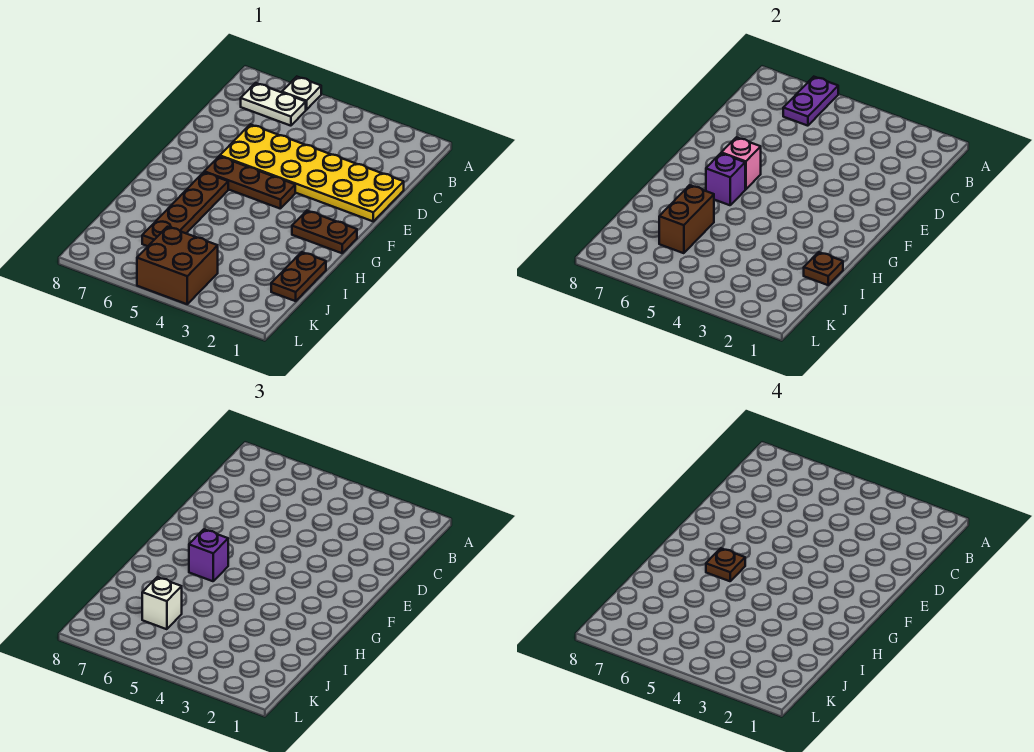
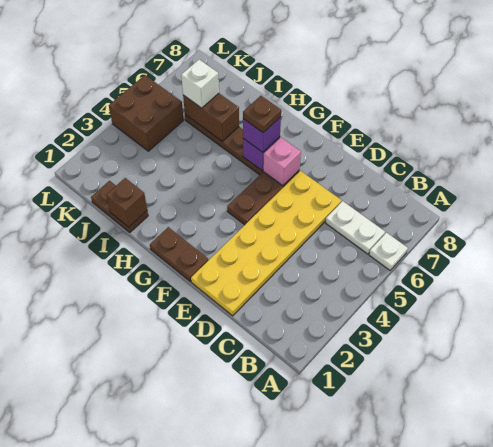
purple 1x2 plate [783,77,838,126] -> none
white 1x2 plate [241,83,306,126] -> white 1x2 plate turned to [326,201,385,254]
brown 1x2 plate [292,211,357,253] -> brown 1x2 plate turned to [150,227,208,281]
brown 1x1 plate [804,252,843,285] -> brown 1x1 brick [106,178,147,227]

